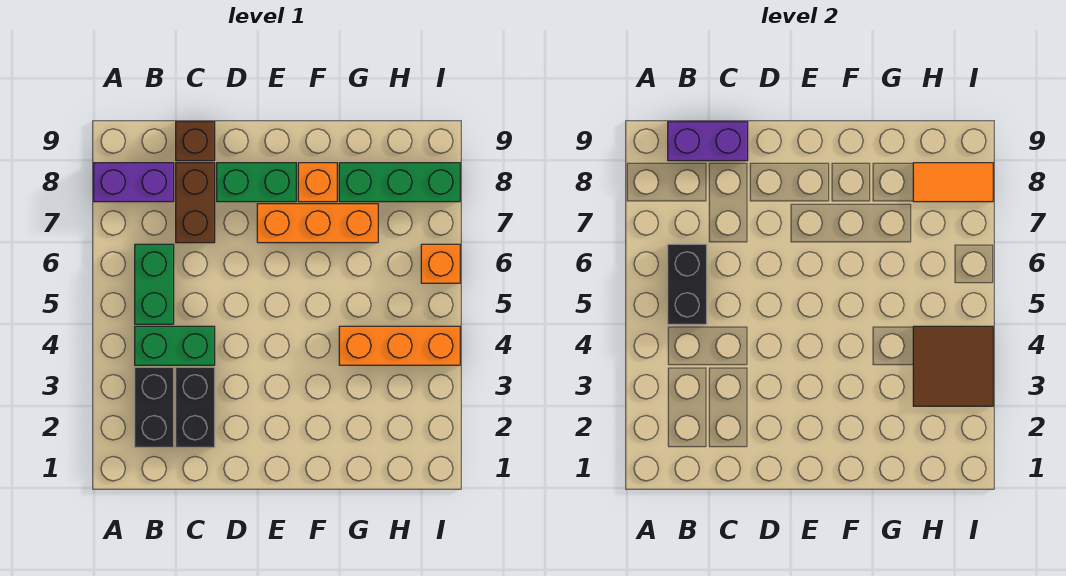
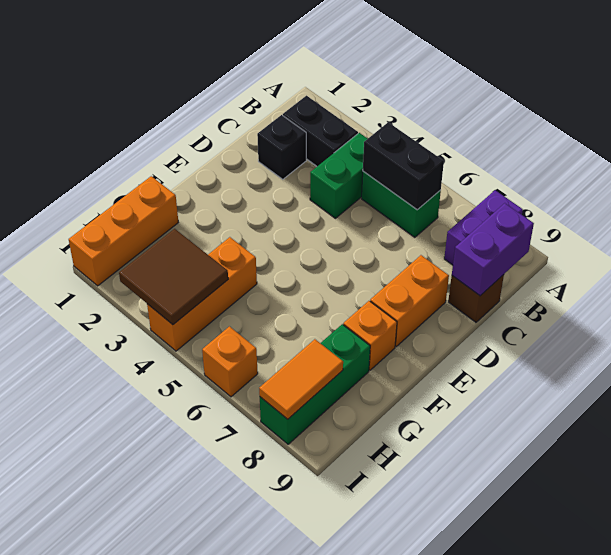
black 1x2 brick [176,367,215,447] -> black 1x1 brick [257,115,306,179]
brown 1x2 brick [176,163,215,243] -> none
green 1x2 brick [217,163,296,202] -> orange 1x2 brick [370,255,449,347]
orange 1x3 brick [257,204,378,243] -> orange 1x3 brick moved to [69,176,178,286]

